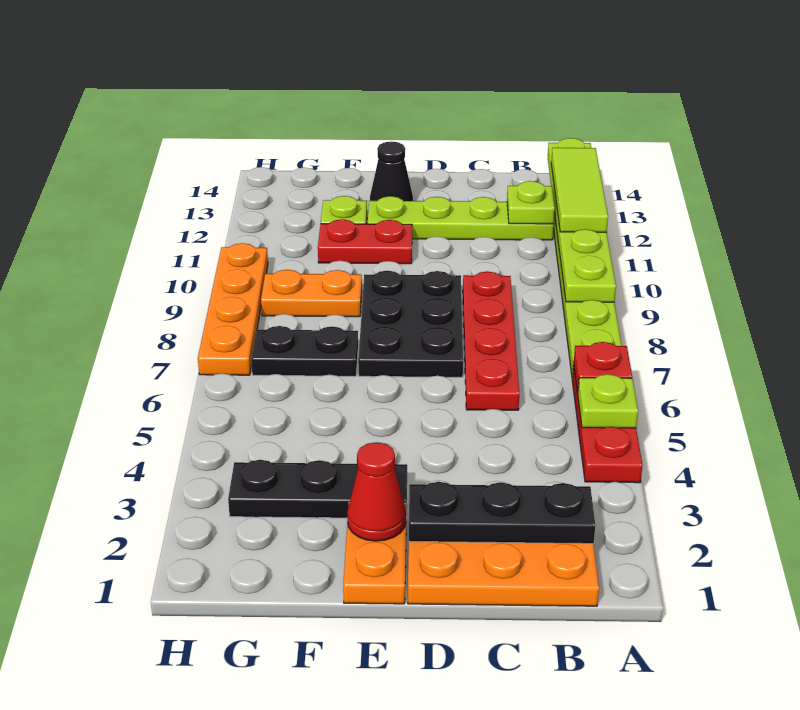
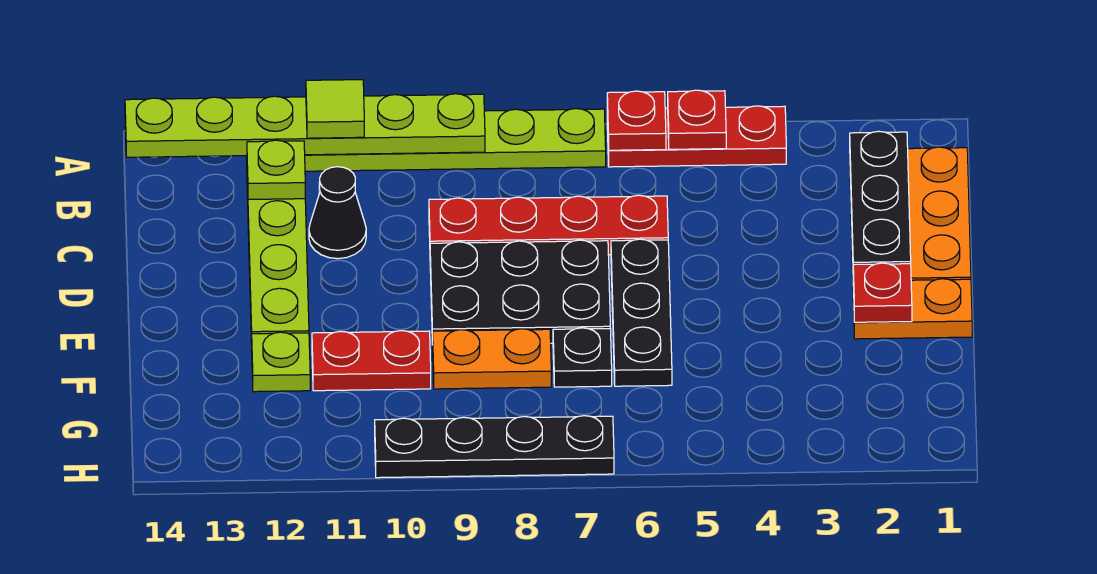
lime 1x1 plate [578,374,638,428] -> red 1x1 plate [668,90,726,149]
lime 1x3 tile [551,148,608,232] -> lime 1x1 tile [306,80,364,138]
red 1x1 cone [347,442,406,541] -> red 1x1 plate [853,263,912,322]
black 1x3 plate [228,460,407,518] -> black 1x3 plate moved to [611,239,672,386]
red 1x2 plate [318,219,412,264] -> red 1x2 plate turned to [312,331,431,391]
black 1x1 cone [370,141,413,201] -> black 1x1 cone moved to [309,167,366,259]
black 1x2 plate [251,326,358,376] -> black 1x1 plate [553,328,612,387]
orange 1x2 plate [261,270,362,317] -> orange 1x2 plate turned to [433,329,551,389]
orange 1x4 plate [198,243,268,375] -> black 1x4 plate [375,416,614,478]

